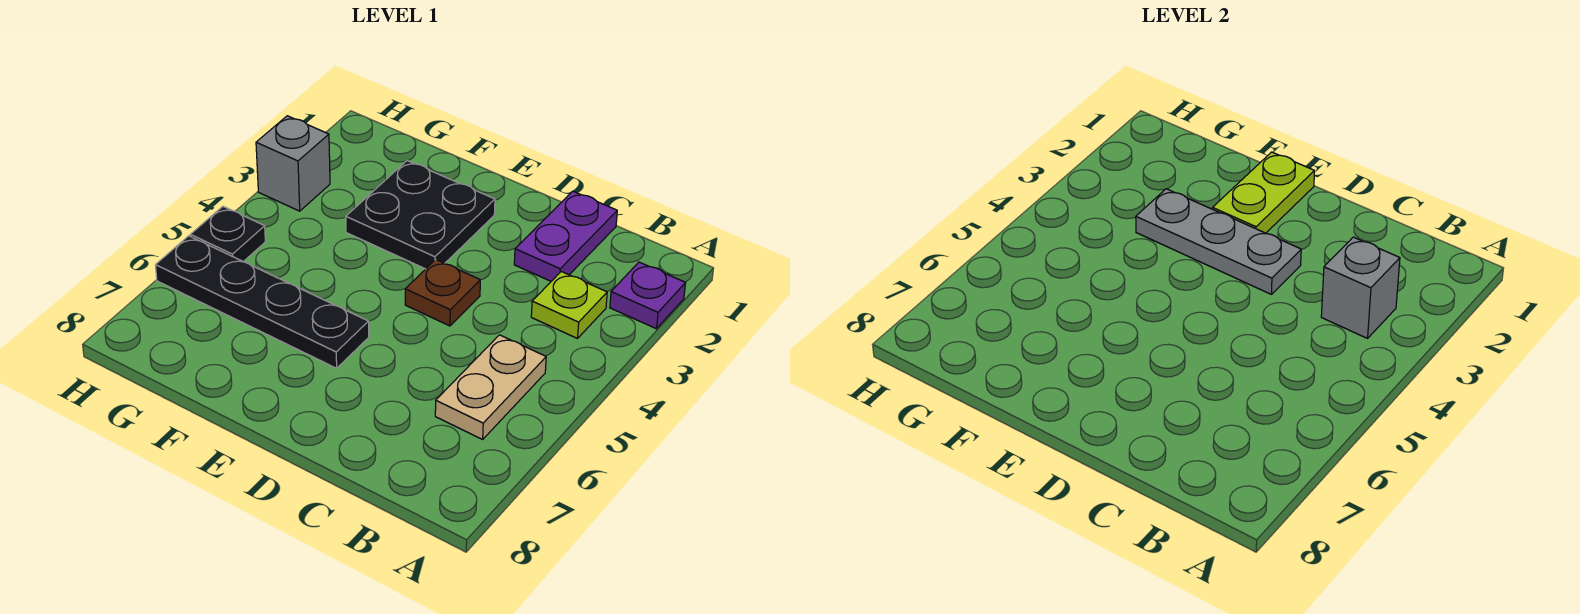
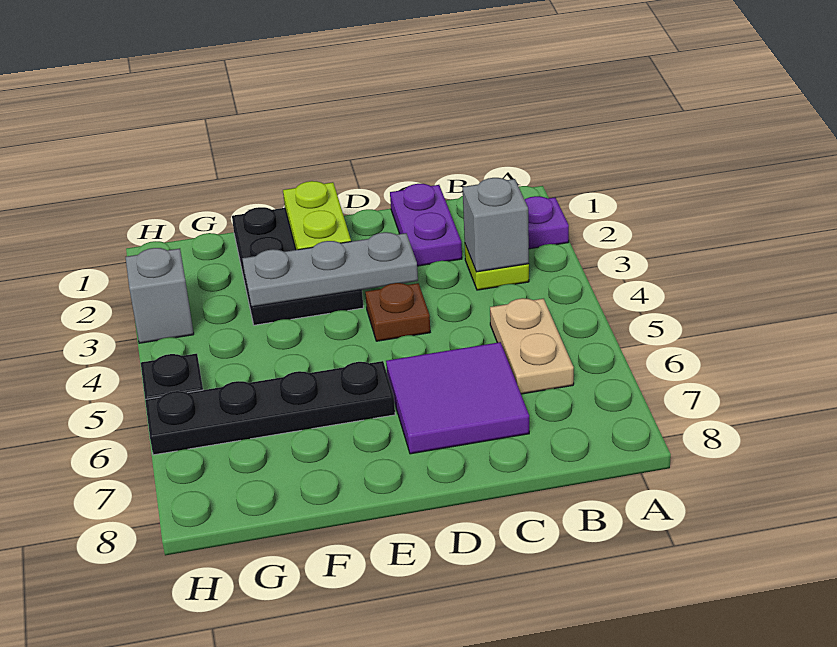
none -> purple 2x2 tile [386,342,529,454]
black 2x2 plate [346,161,495,269] -> black 2x3 plate [232,207,363,325]

